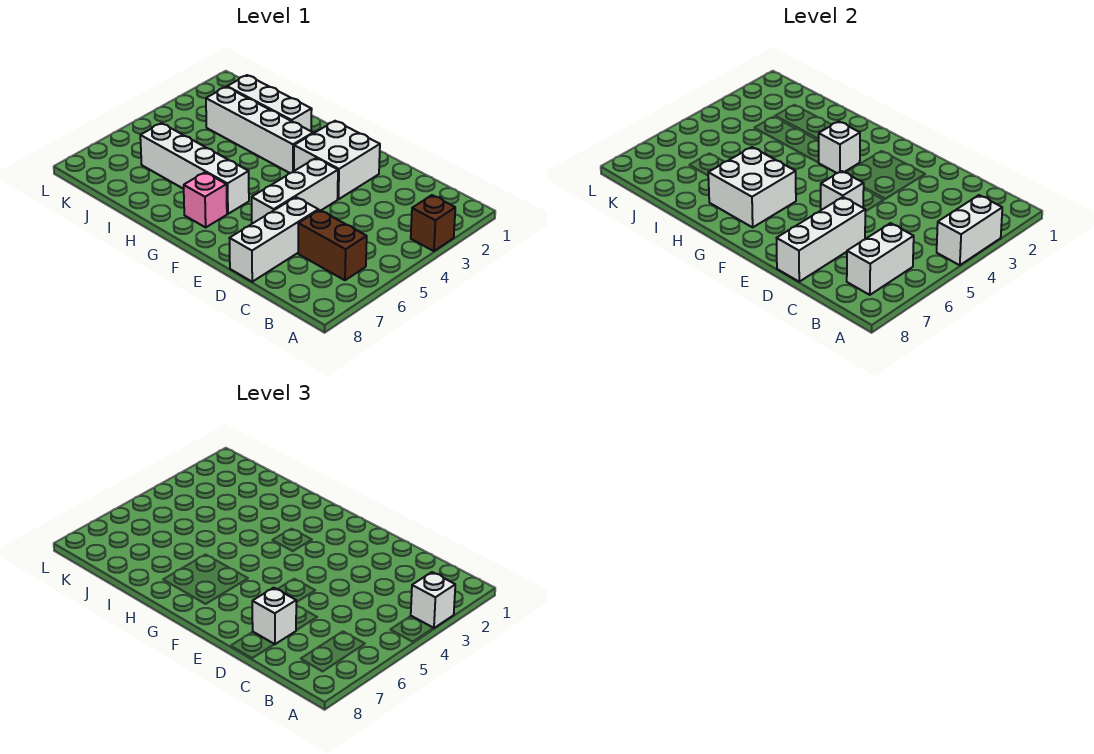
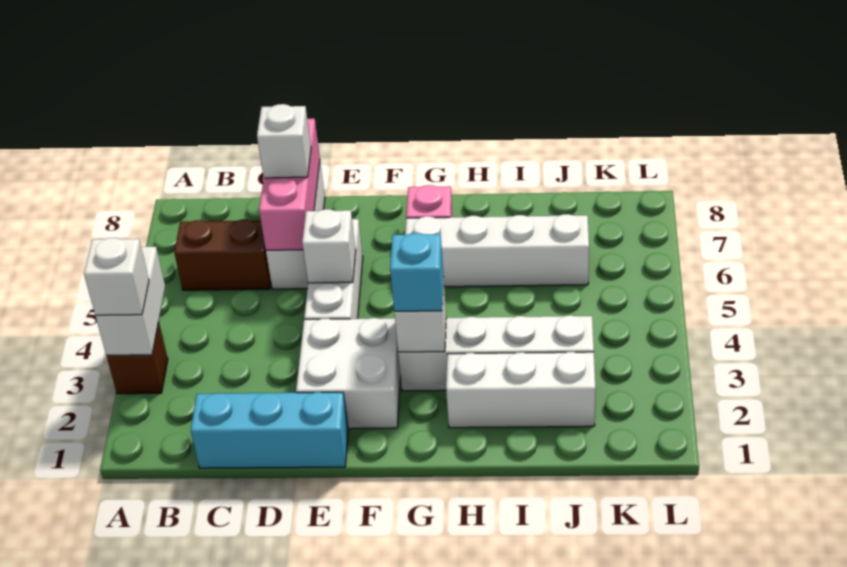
white 1x2 brick [847,223,914,295] -> none
none -> cyan 1x3 brick [191,392,348,468]
white 1x3 brick [777,197,865,282] -> pink 1x3 brick [259,119,320,250]
none -> cyan 1x1 brick [390,233,444,311]
white 2x2 brick [708,147,796,227] -> none

